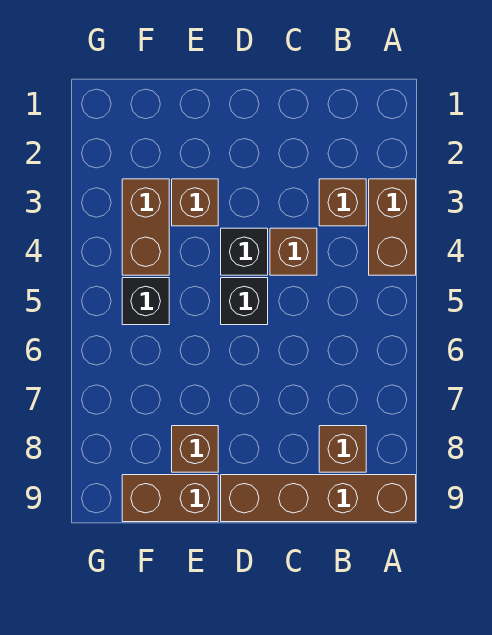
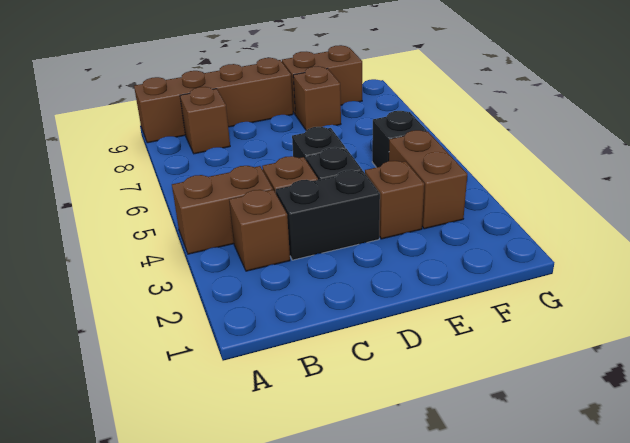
brown 1x2 brick [369,179,416,275] -> brown 1x2 brick turned to [172,166,273,254]
none -> black 1x2 brick [276,170,380,260]

